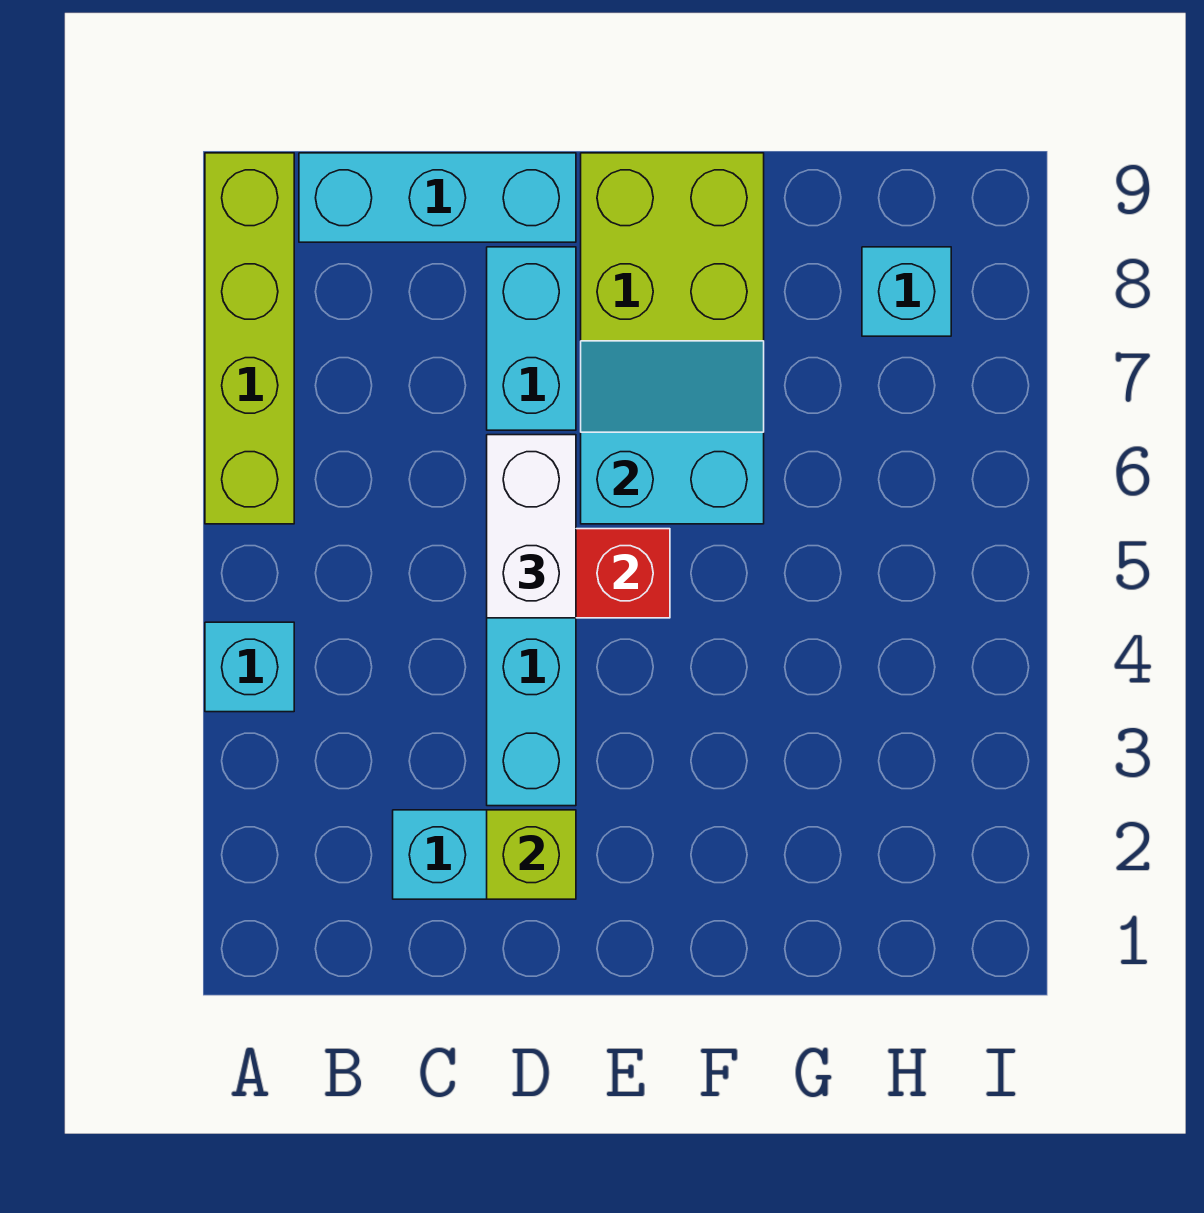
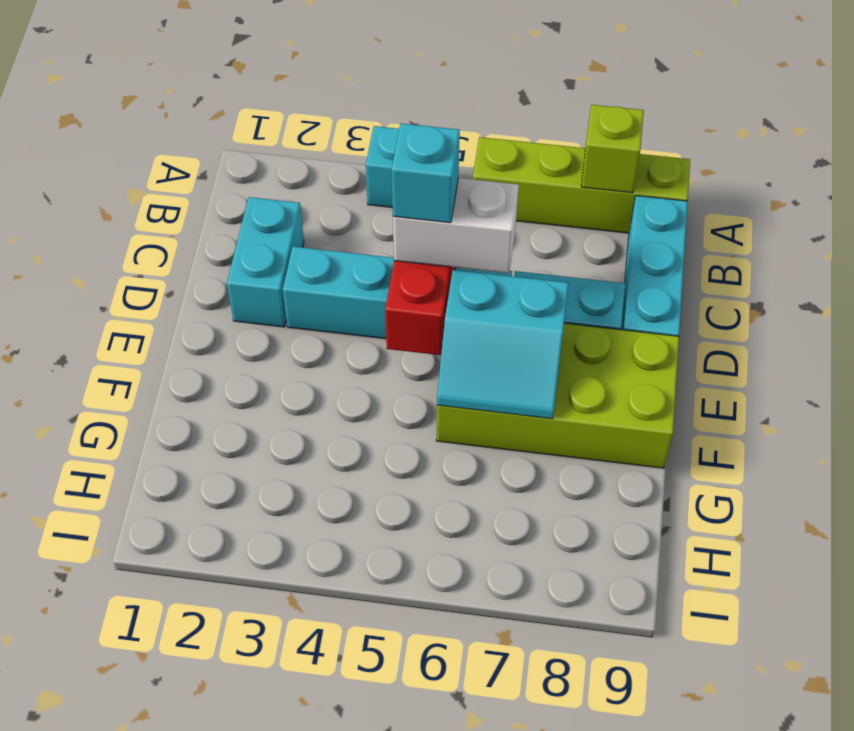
lime 1x1 brick [487,810,576,899] -> lime 1x1 brick moved to [581,105,644,193]
cyan 2x2 slope [581,341,764,524] -> cyan 2x2 slope turned to [437,270,569,419]
cyan 1x1 brick [862,247,951,336] -> cyan 1x1 brick moved to [392,123,460,223]

